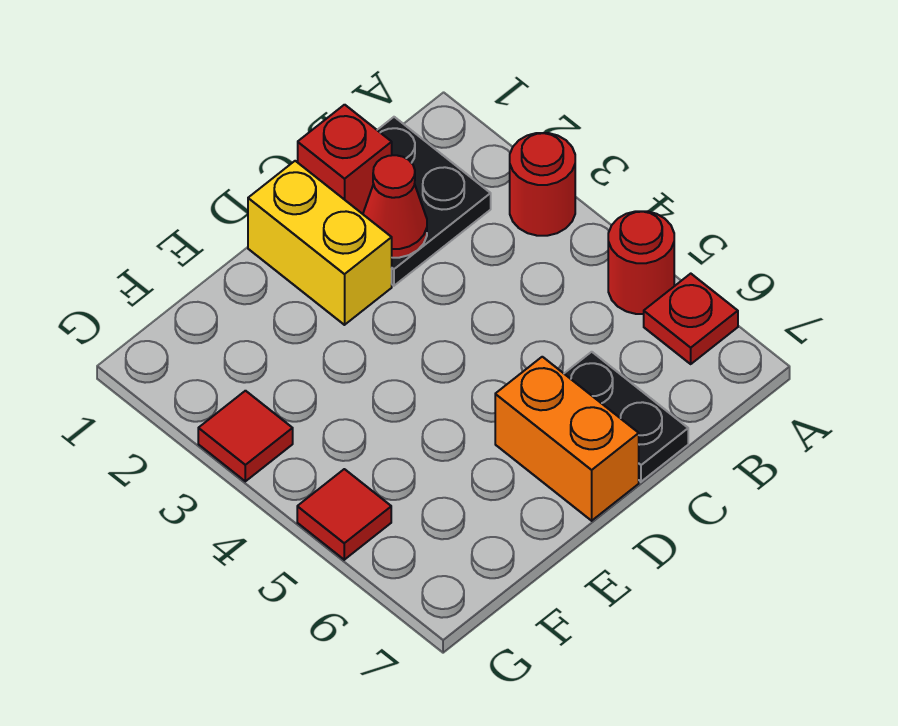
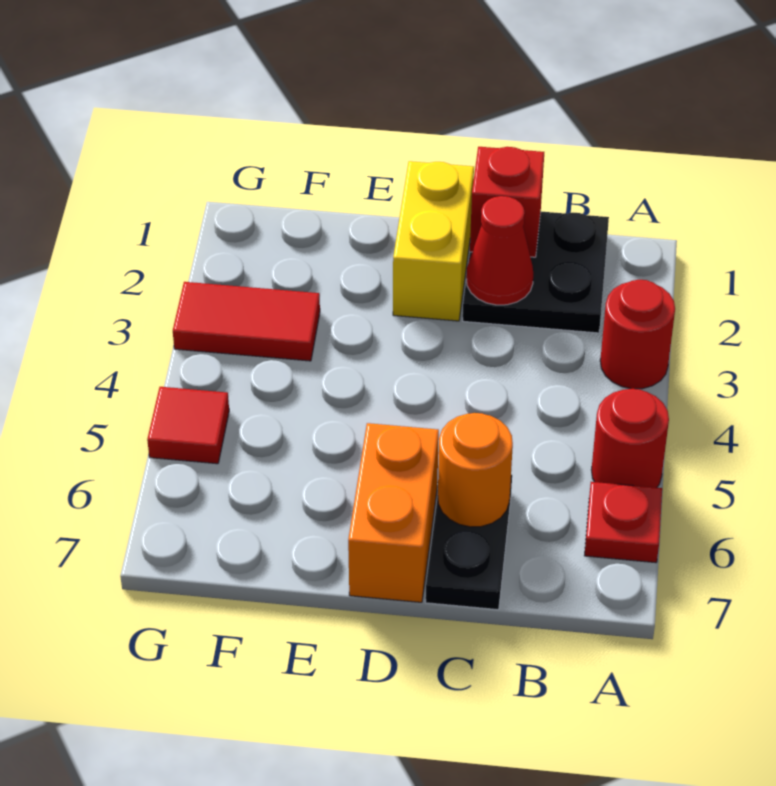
none -> orange 1x1 round brick [438,413,513,527]
red 1x1 tile [198,391,293,481] -> red 1x2 tile [173,282,320,361]

